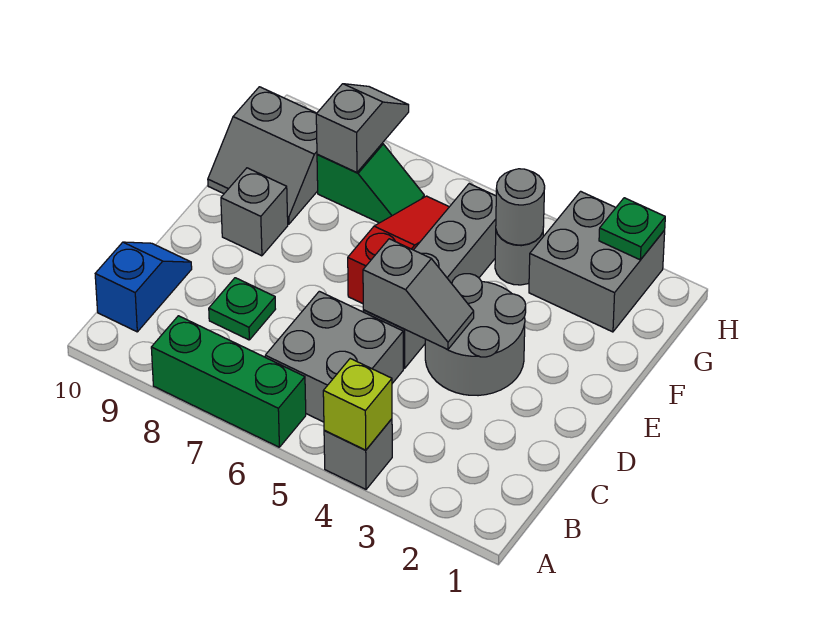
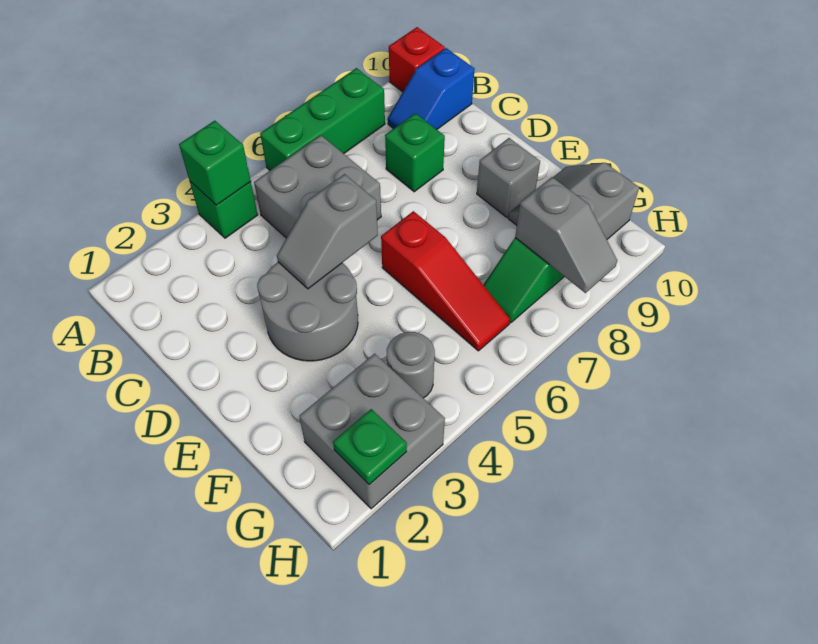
grey 1x1 brick [324,419,392,489] -> green 1x1 brick [190,182,258,238]
lime 1x1 brick [323,359,392,450] -> green 1x1 brick [179,121,251,205]
none -> red 1x1 brick [389,27,445,92]
blue 1x2 slope [95,242,192,332] -> blue 1x2 slope turned to [388,48,474,129]
green 1x1 plate [209,278,275,340] -> green 1x1 brick [385,113,445,192]
grey 1x4 brick [363,184,496,369] -> none
grey 1x1 round brick [496,169,545,245] -> none

